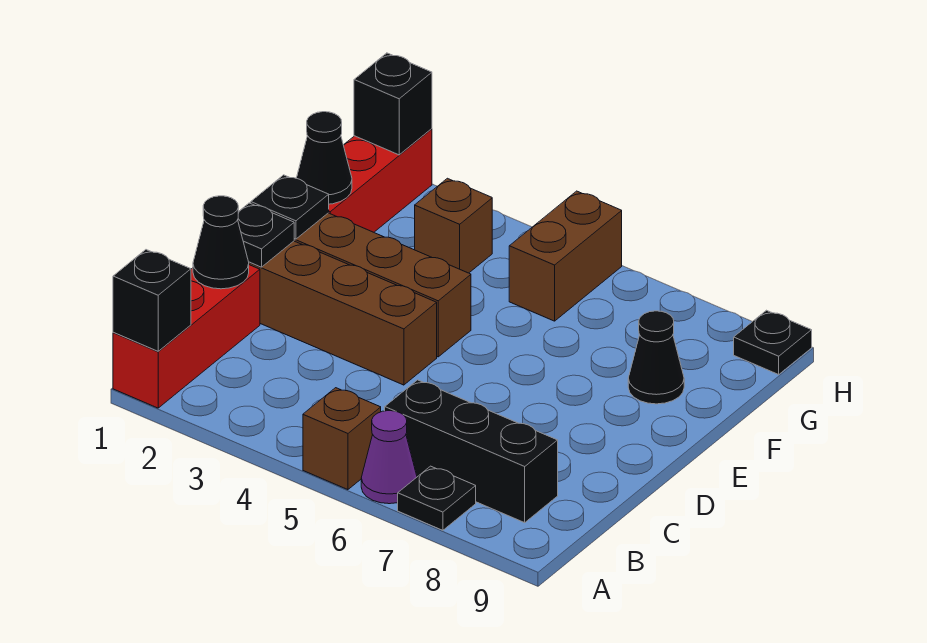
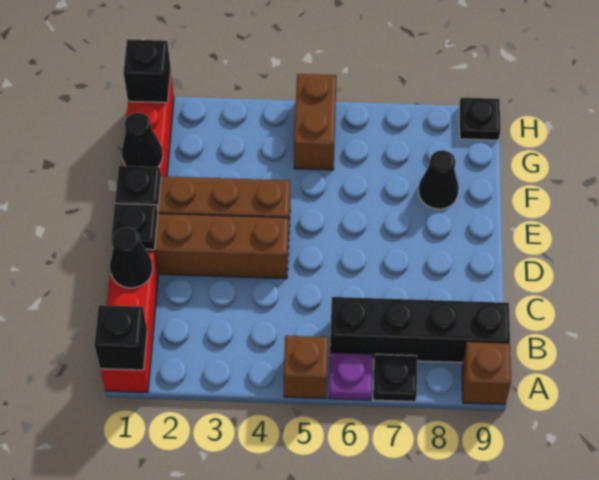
purple 1x1 cone [361,411,417,504] -> purple 1x1 plate [329,353,372,400]
black 1x3 brick [385,380,558,523] -> black 1x4 brick [330,297,510,363]
brown 1x1 brick [415,178,492,273] -> brown 1x1 brick moved to [462,342,511,405]

